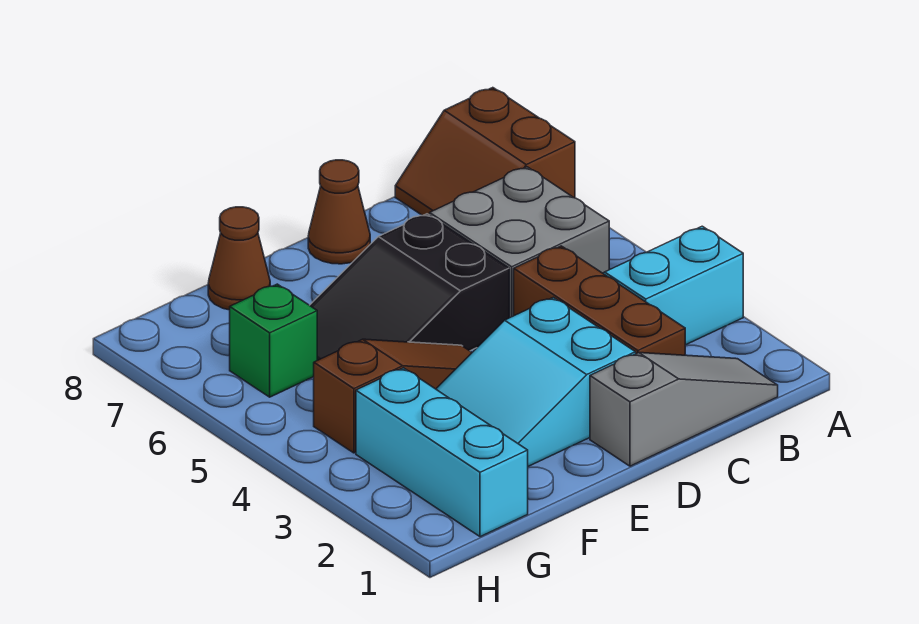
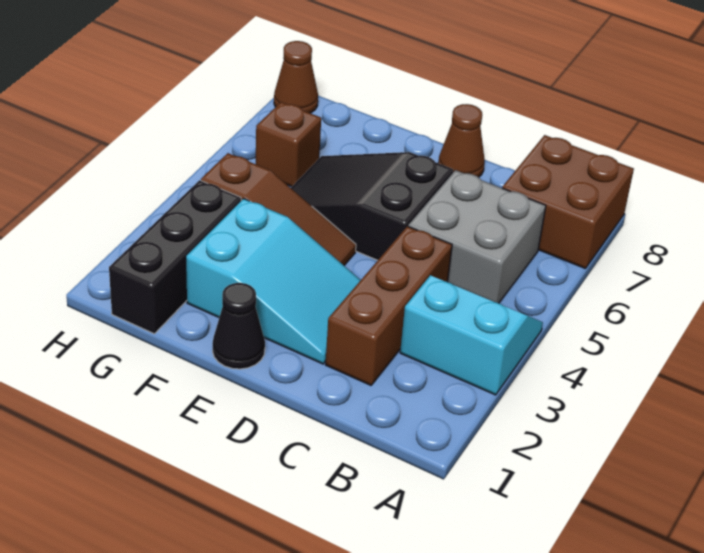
brown 2x2 slope [395,88,575,216] -> brown 2x2 brick [502,135,634,269]
grey 1x3 slope [590,353,778,466] -> none
cyan 2x3 slope [436,297,636,466] -> cyan 2x3 slope turned to [186,199,361,364]
none -> black 1x1 cone [213,283,265,369]
brown 1x1 cone [208,207,270,310] -> brown 1x1 cone moved to [274,41,318,113]
cyan 1x3 brick [356,368,528,537] -> black 1x3 brick [109,180,241,334]
green 1x1 brick [230,284,317,397] -> brown 1x1 brick [256,102,321,187]

